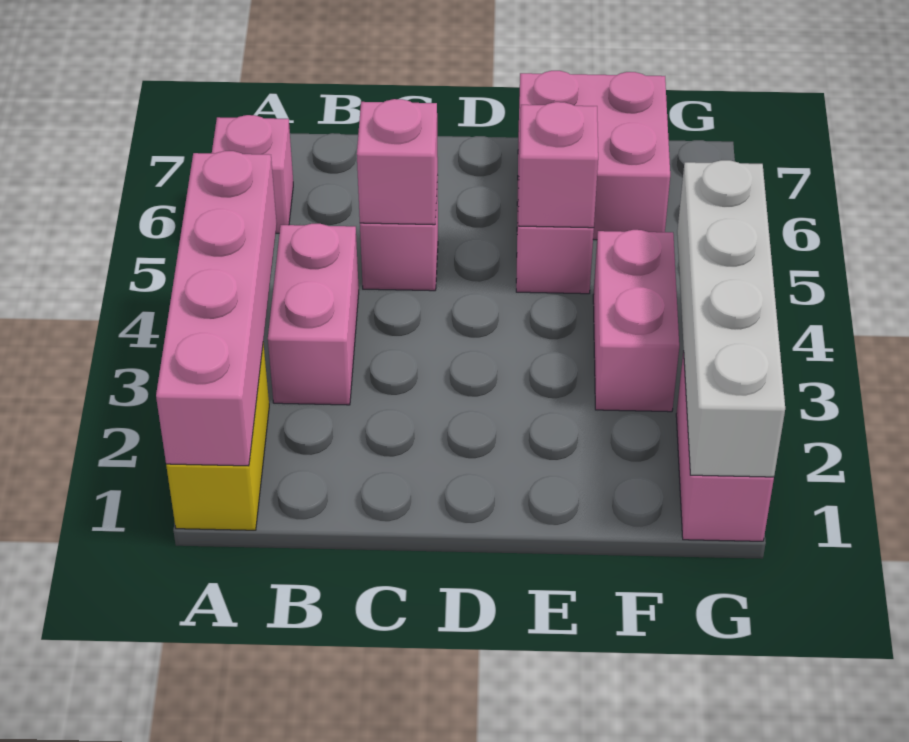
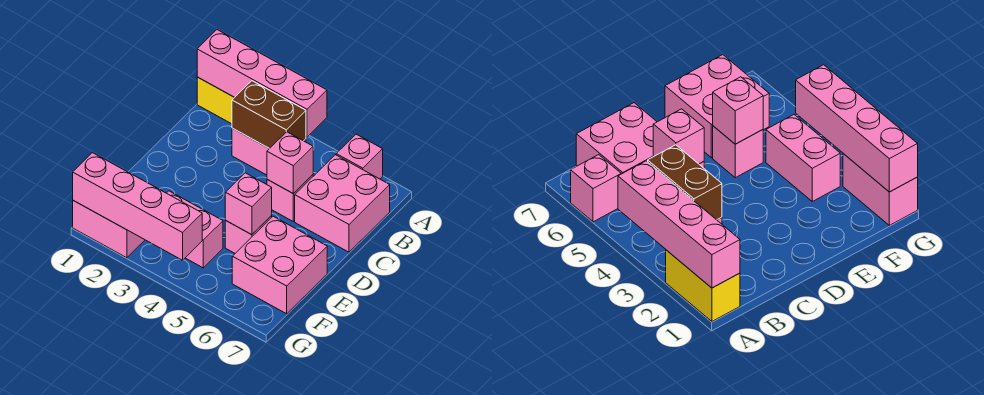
none -> brown 1x2 brick [232,81,306,149]
none -> pink 2x2 brick [295,155,390,252]
white 1x4 brick [677,160,785,477] -> pink 1x4 brick [73,153,202,260]

